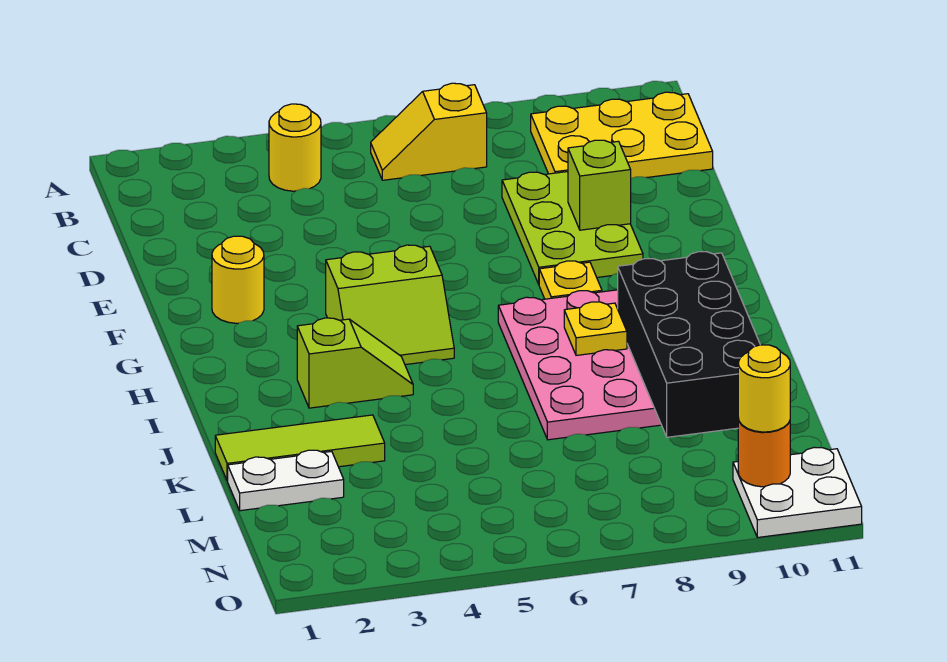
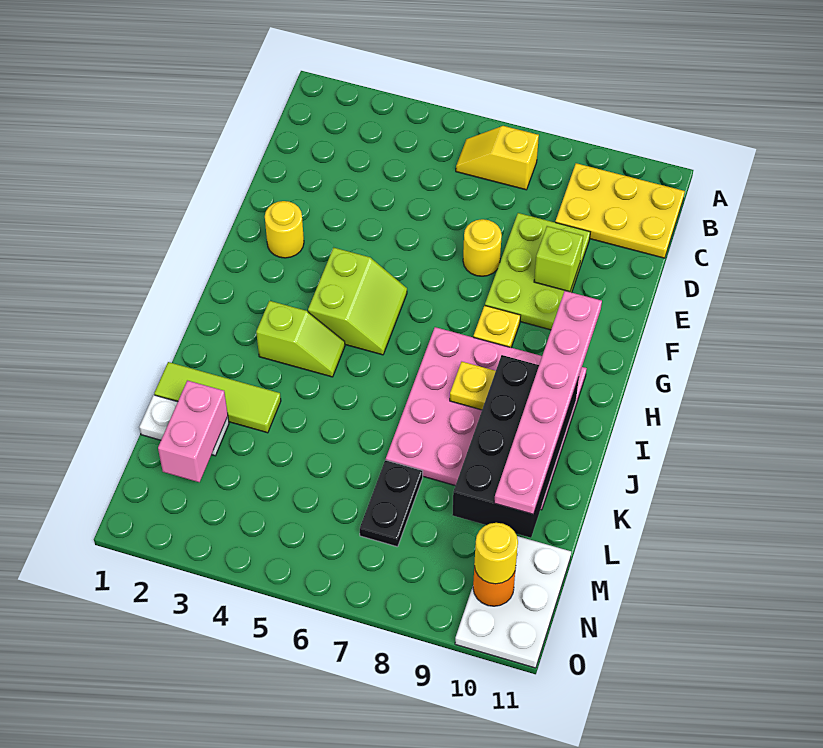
yellow 1x1 round brick [269,104,321,191] -> yellow 1x1 round brick moved to [463,219,502,276]
lime 2x2 slope [326,245,454,365] -> lime 2x2 slope turned to [308,247,407,355]
none -> pink 1x6 plate [494,291,602,514]
none -> pink 1x2 brick [158,380,228,482]
none -> black 1x2 plate [360,460,423,547]
white 2x2 plate [733,447,862,538] -> white 2x3 plate [455,536,571,668]

